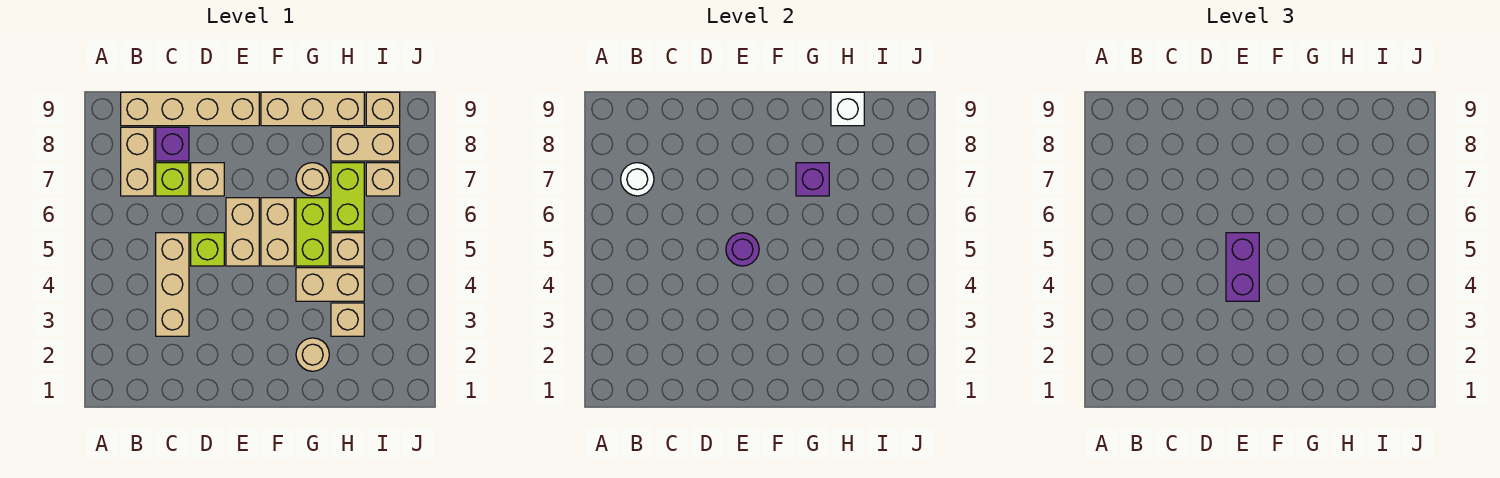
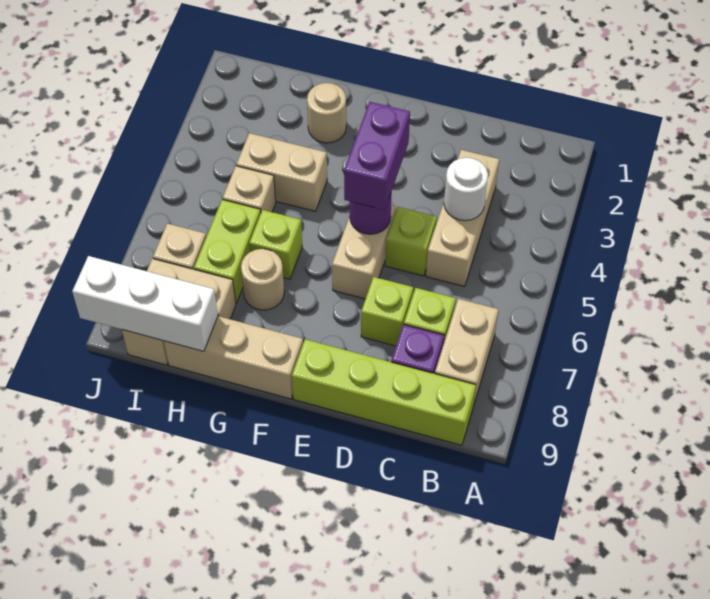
white 1x1 round brick [621,163,654,196] -> white 1x1 round brick moved to [444,158,488,221]
tan 1x4 brick [121,92,259,126] -> lime 1x4 brick [292,339,476,445]
tan 1x1 brick [191,163,224,196] -> lime 1x1 brick [361,277,413,346]
tan 1x2 brick [261,198,294,266] -> none
lime 1x2 brick [296,198,329,266] -> lime 1x1 brick [249,210,302,279]
purple 1x1 brick [796,163,829,196] -> none
tan 1x1 brick [331,303,364,336] -> none
white 1x1 brick [831,92,864,126] -> white 1x3 brick [72,256,218,351]

